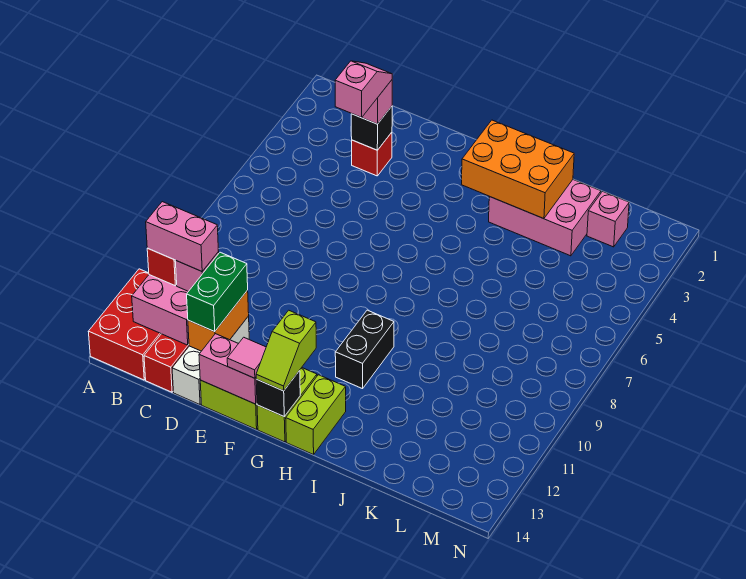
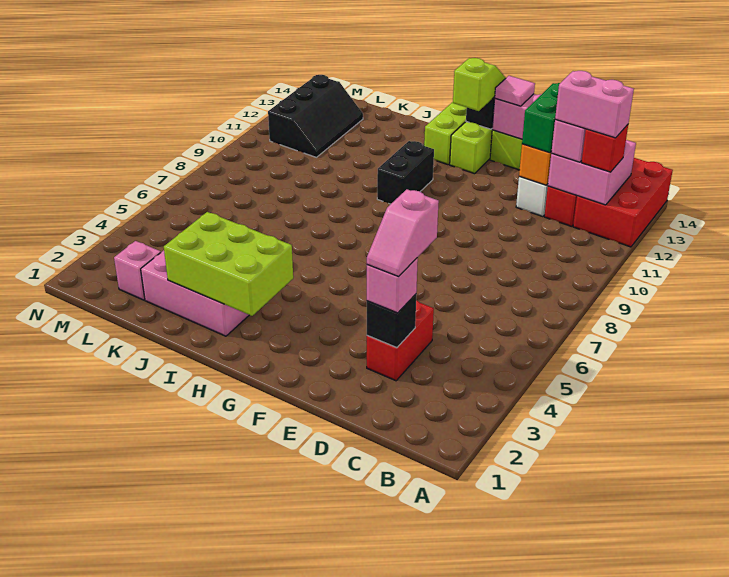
red 1x1 brick [352,132,392,176] -> red 1x2 brick [367,300,434,381]
orange 2x3 brick [461,120,574,219] -> lime 2x3 brick [164,212,293,316]
none -> black 2x3 slope [268,75,363,157]

